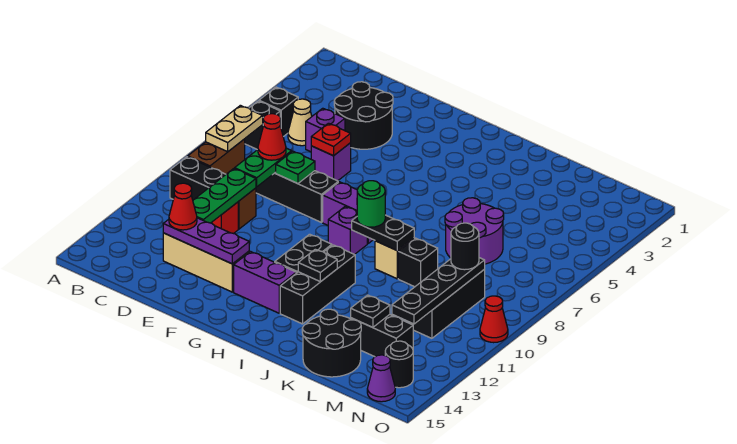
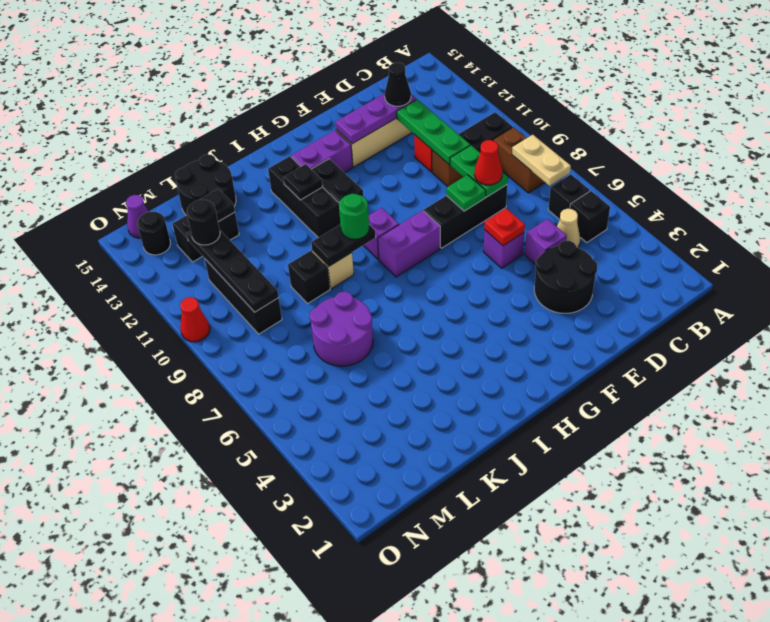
red 1x1 cone [169,183,197,230] -> black 1x1 cone [385,63,411,106]
black 1x1 round brick [451,223,479,270] -> black 1x1 round brick moved to [186,200,220,245]

